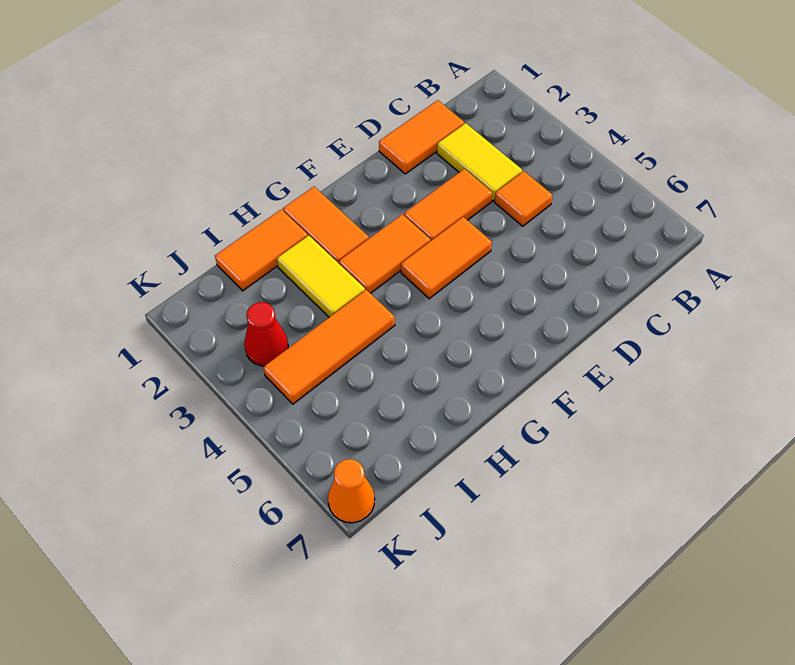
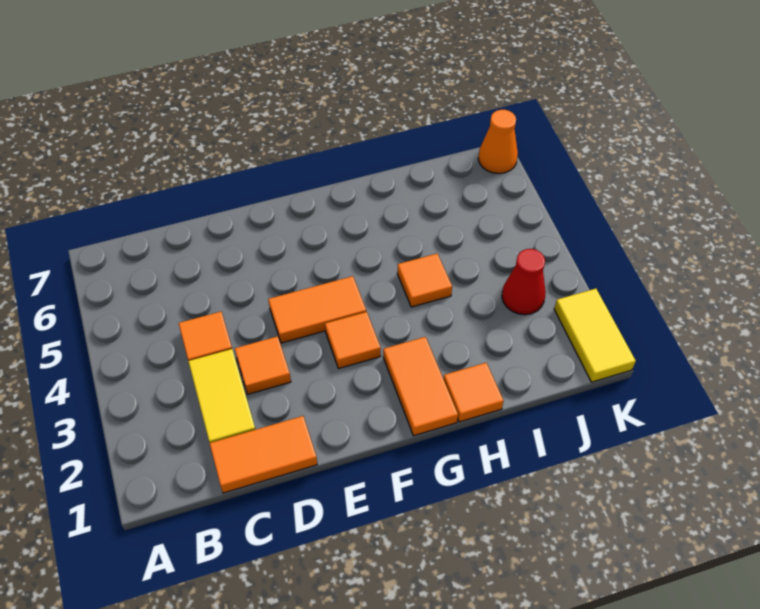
orange 1x2 tile [404,169,492,241] -> orange 1x1 tile [235,336,291,394]
orange 1x2 tile [339,214,430,293] -> orange 1x1 tile [325,312,381,368]
orange 1x2 tile [215,209,308,291] -> orange 1x1 tile [444,363,503,422]
yellow 1x2 tile [277,235,365,317] -> yellow 1x2 tile moved to [554,289,636,382]
orange 1x3 tile [263,290,395,404] -> orange 1x1 tile [397,254,452,307]

